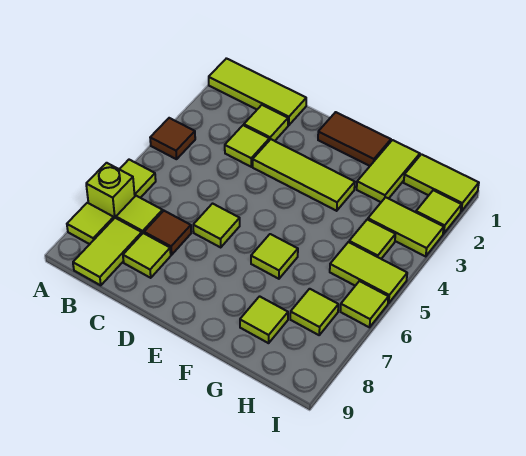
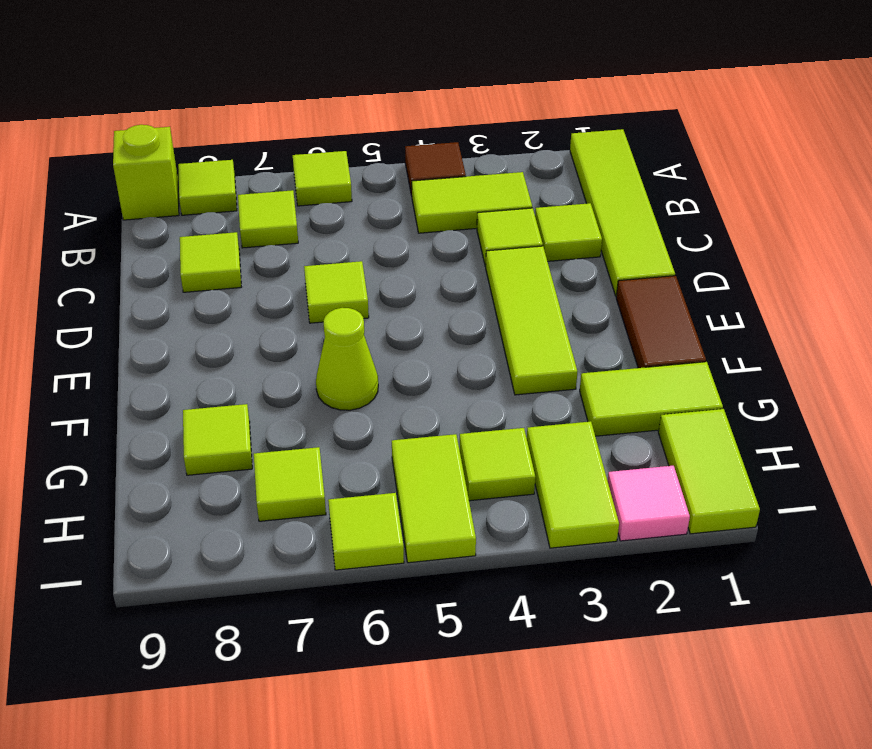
lime 1x3 tile [209,58,306,125] -> lime 1x4 tile [570,129,675,296]
lime 1x1 brick [86,163,135,218] -> lime 1x1 brick moved to [113,125,179,220]
lime 1x2 tile [73,218,142,285] -> lime 1x2 tile moved to [412,172,532,233]
brown 1x1 tile [144,211,191,255] -> none
lime 1x1 tile [251,234,298,279] -> lime 1x1 cone [316,308,378,410]
lime 1x1 tile [416,190,461,234] -> pink 1x1 tile [607,466,690,541]

